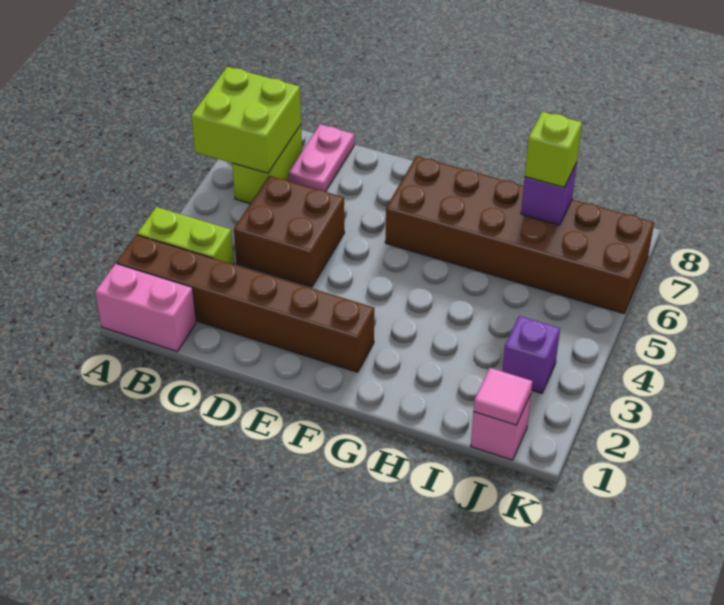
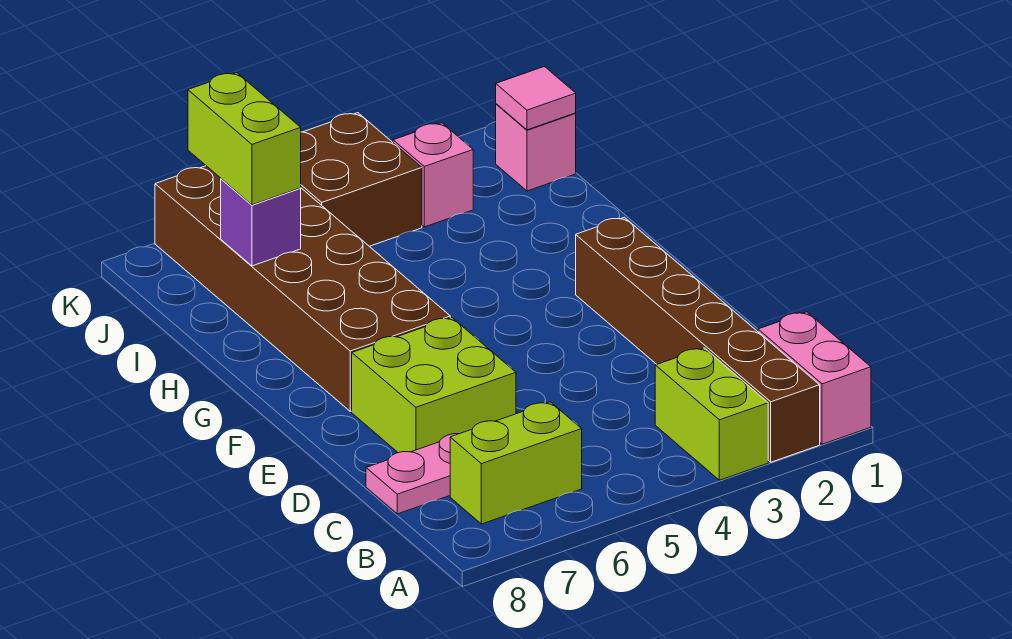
lime 2x2 brick [191,67,301,173] -> lime 2x2 brick moved to [352,318,516,453]
brown 2x2 brick [234,176,345,287] -> brown 2x2 brick moved to [301,113,422,246]
lime 1x1 brick [525,112,582,187] -> lime 1x2 brick [188,73,301,205]
purple 1x1 brick [502,316,560,393] -> pink 1x1 brick [393,123,473,227]

